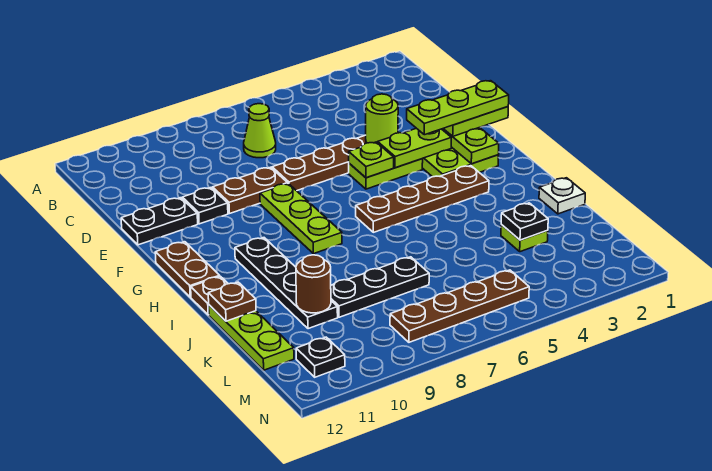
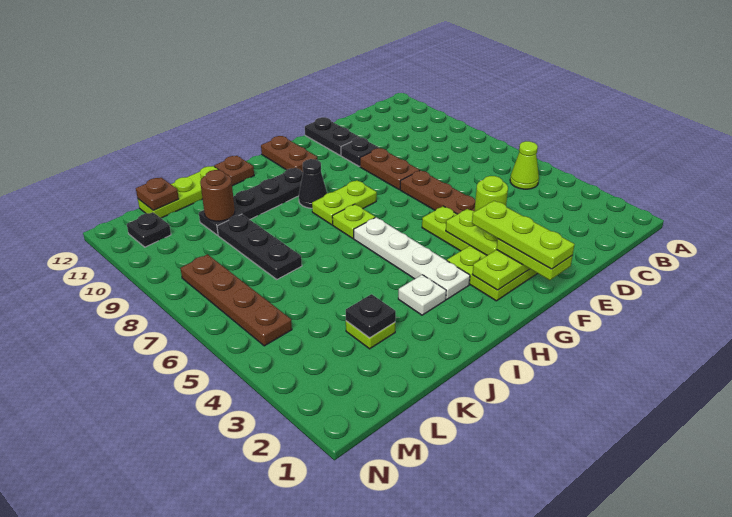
lime 1x1 cone [244,104,276,158] -> lime 1x1 cone moved to [510,141,539,189]
lime 1x1 plate [349,142,394,178] -> lime 1x1 plate moved to [332,204,375,238]
lime 1x3 plate [260,184,342,254] -> lime 1x2 plate [312,180,377,225]
brown 1x2 plate [155,242,220,297] -> brown 1x2 plate turned to [261,136,317,172]
brown 1x4 plate [356,166,489,232] -> white 1x4 plate [354,217,470,299]
none -> black 1x1 cone [299,159,327,208]
white 1x1 plate [539,178,585,214] -> white 1x1 plate moved to [398,275,446,315]
brown 1x1 plate [208,282,256,321] -> brown 1x1 plate moved to [136,178,179,210]

